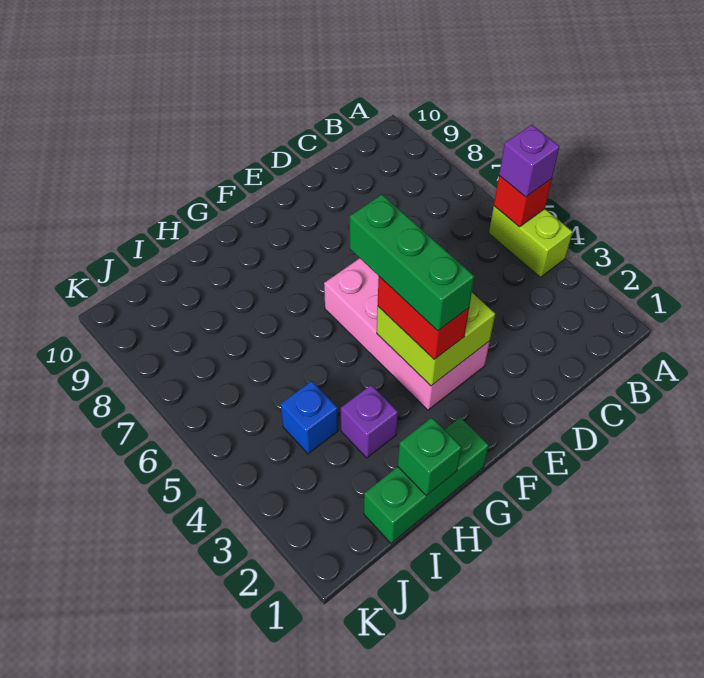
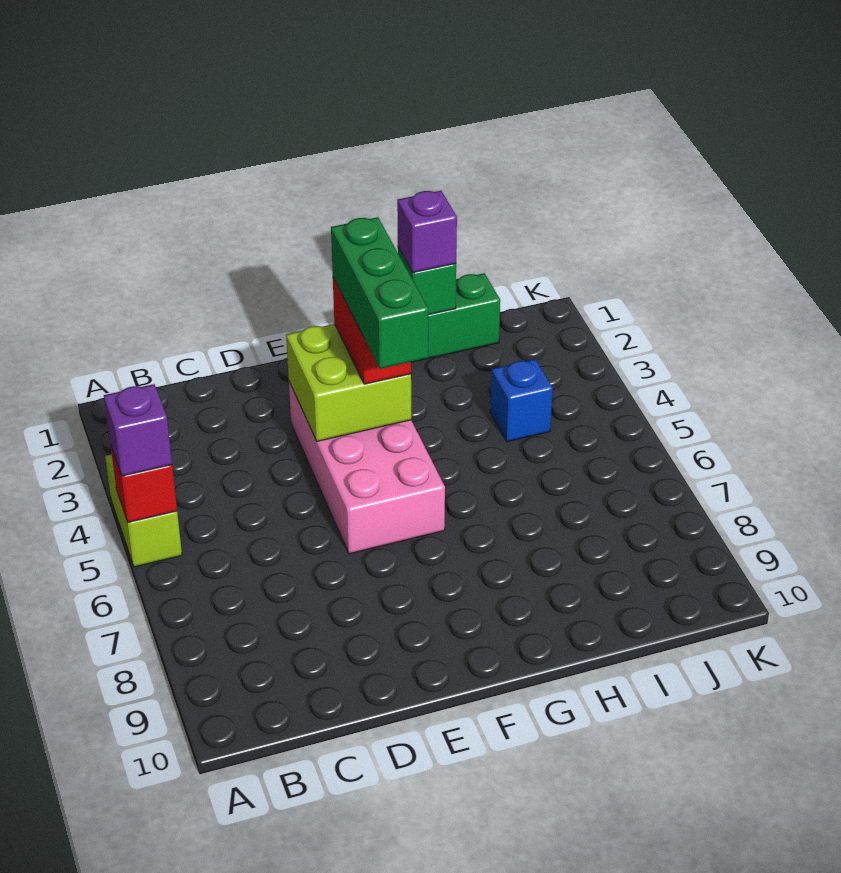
purple 1x1 brick [341,385,398,458] -> purple 1x1 brick moved to [397,191,457,272]

